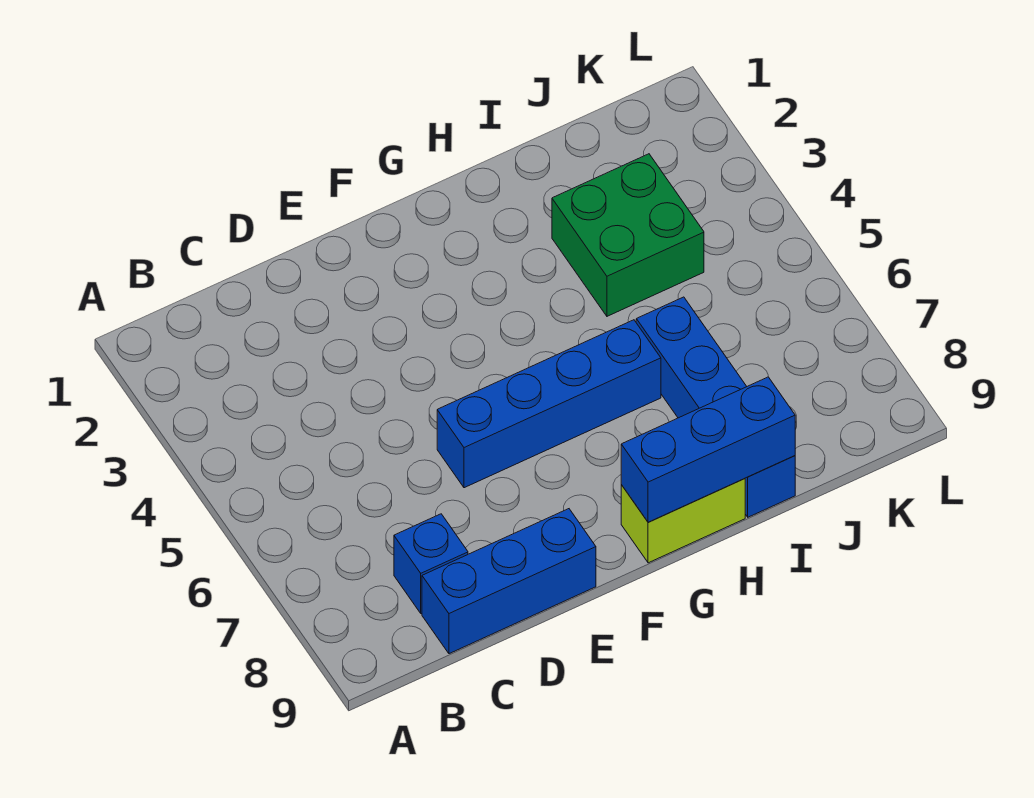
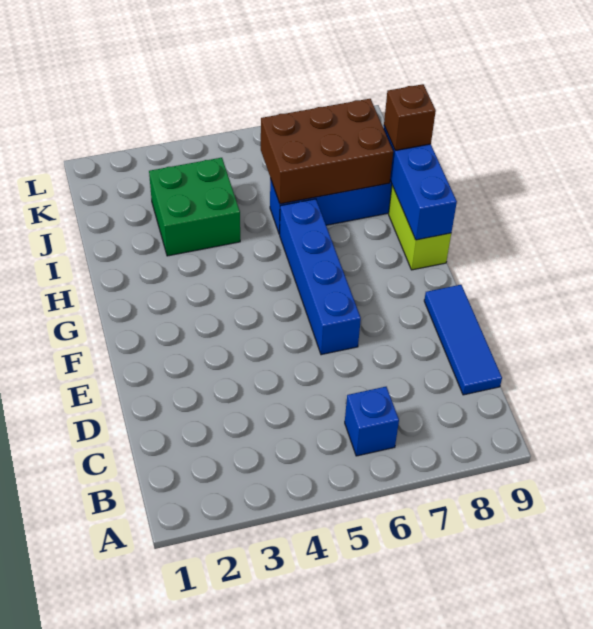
blue 1x1 brick [394,514,468,613] -> blue 1x1 brick moved to [345,386,399,456]
blue 1x3 brick [422,509,596,654] -> blue 1x3 tile [424,285,502,395]
none -> brown 2x3 brick [261,99,393,204]
none -> brown 1x1 brick [384,84,436,150]

